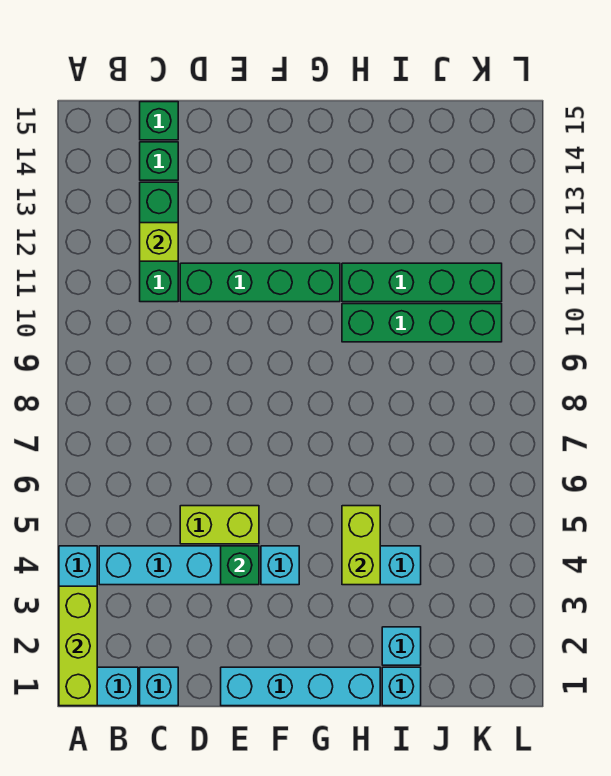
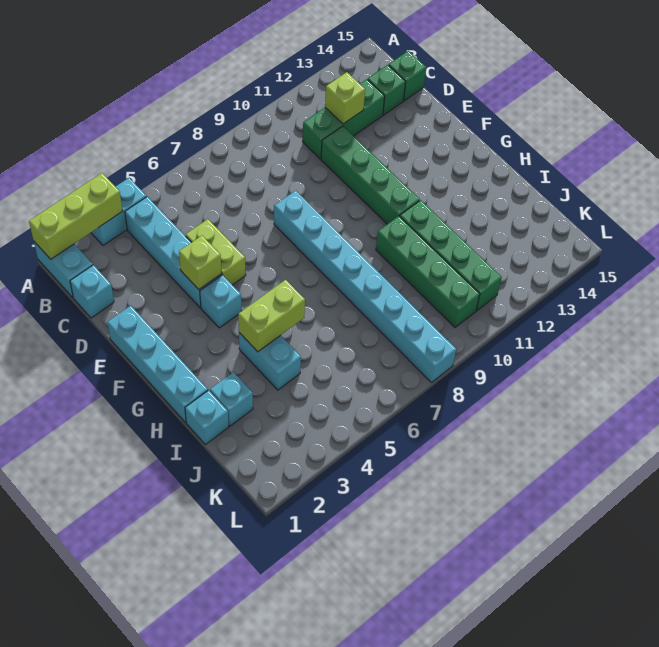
green 1x1 brick [221,546,259,585] -> lime 1x1 brick [179,236,222,289]
none -> cyan 1x8 brick [274,190,456,382]

